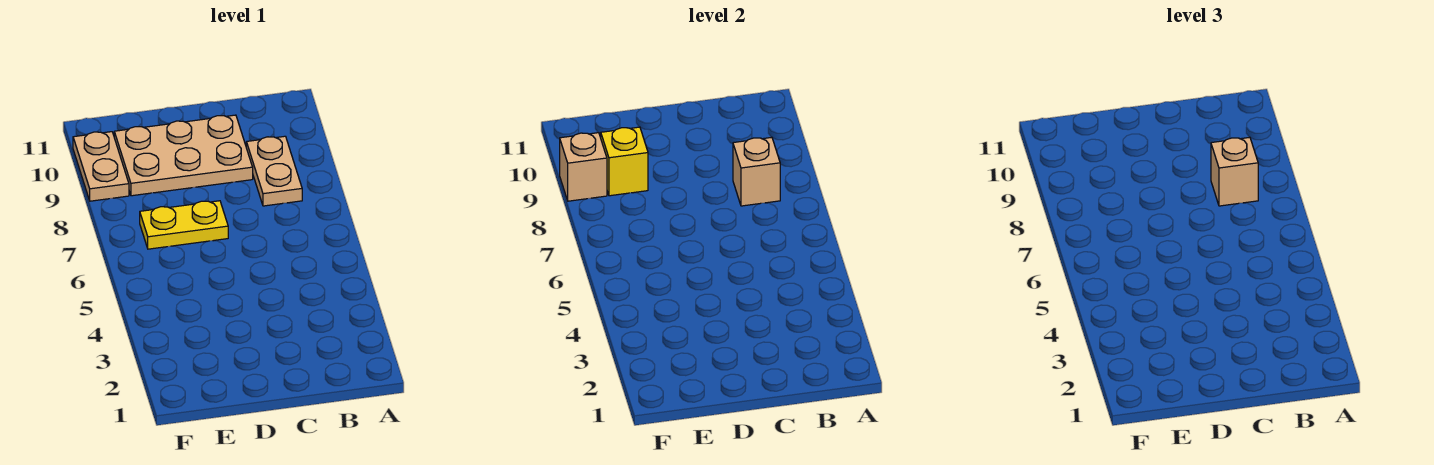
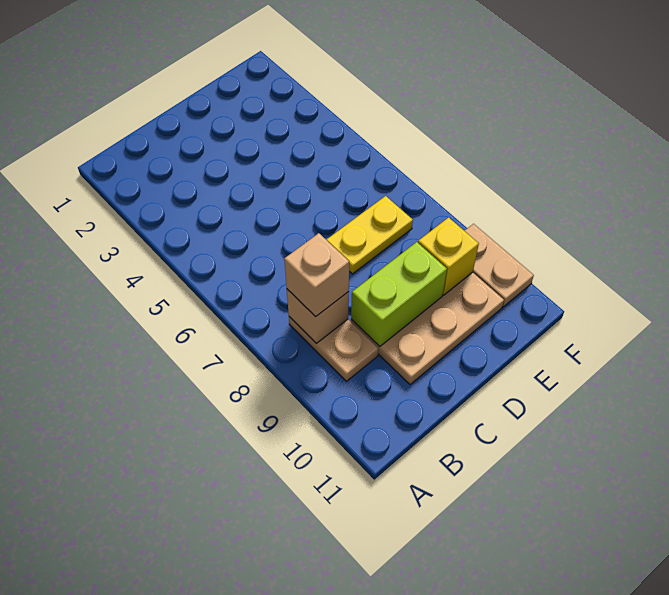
none -> lime 1x2 brick [351,242,447,346]
tan 1x1 brick [560,133,607,201] -> none

